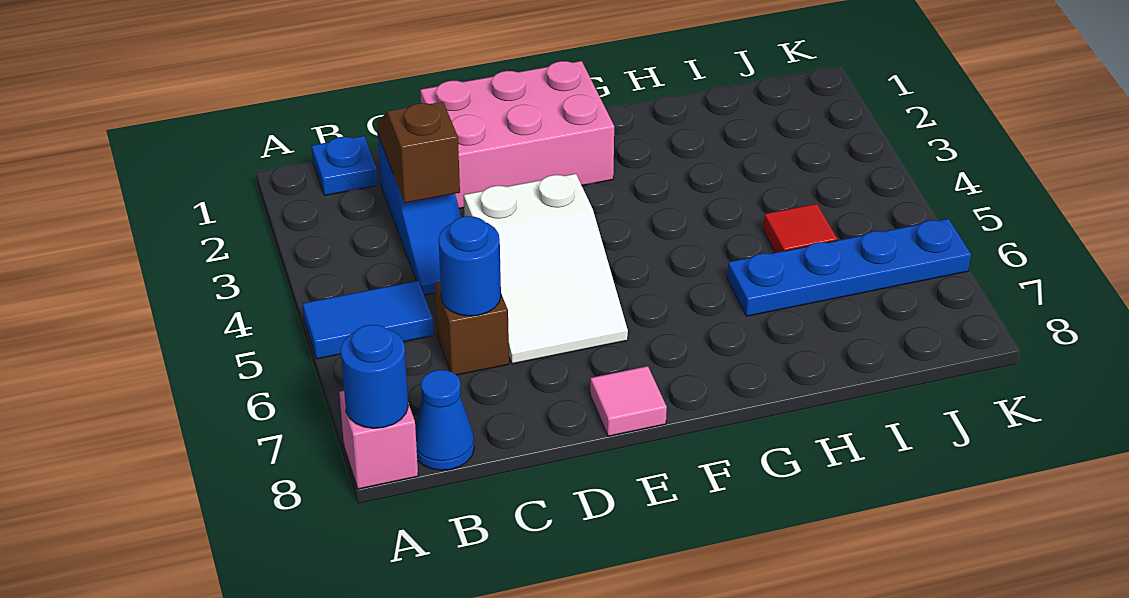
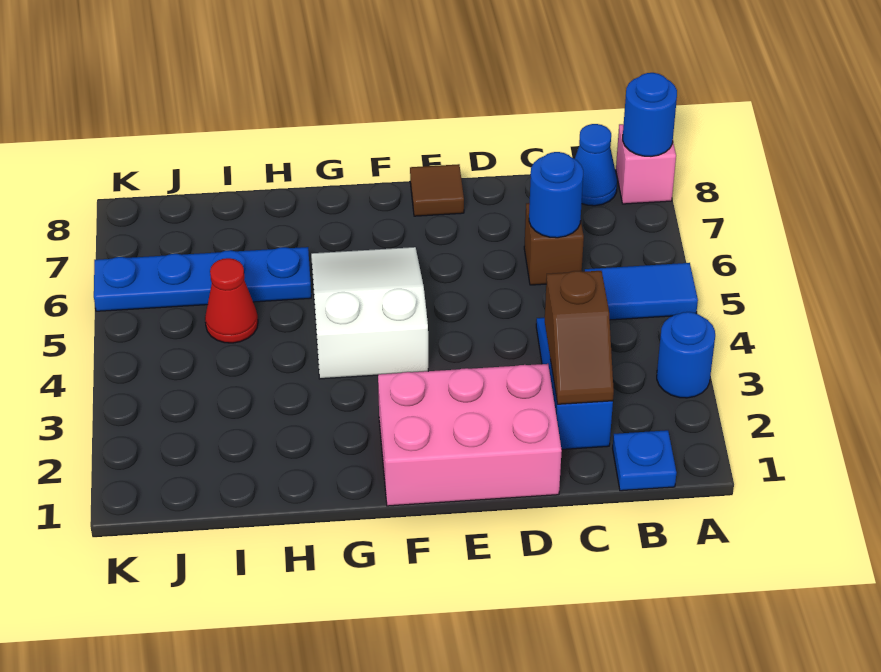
none -> blue 1x1 round brick [657,312,715,398]
white 2x3 slope [464,174,628,364] -> white 2x3 slope moved to [311,247,428,379]
pink 1x1 tile [590,366,667,436] -> brown 1x1 tile [410,164,464,216]
red 1x1 tile [763,204,837,253] -> red 1x1 cone [205,258,258,343]

